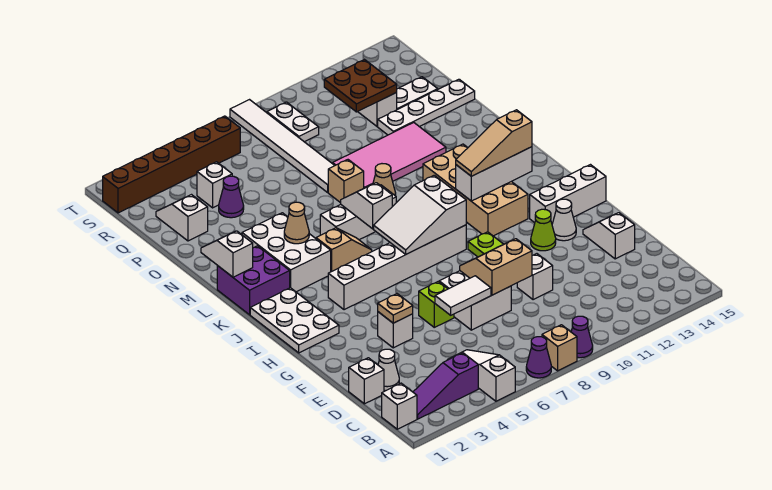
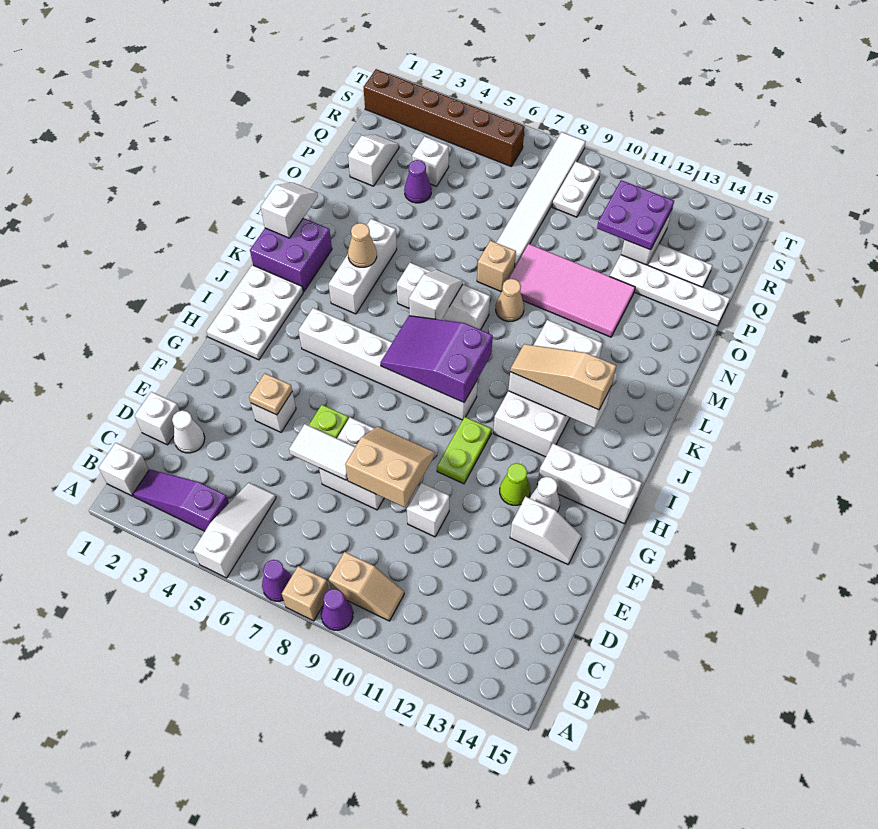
white 1x2 slope [583,213,635,259] -> white 1x2 slope turned to [510,497,582,564]
white 2x3 slope [374,175,466,254] -> purple 2x3 slope [380,316,493,402]
tan 2x4 brick [423,144,528,236] -> white 2x4 brick [493,320,603,457]
white 2x3 brick [242,213,331,292] -> white 1x3 brick [329,219,397,314]
tan 1x2 slope [316,228,372,272] -> tan 1x2 slope moved to [329,552,404,621]
brown 2x2 plate [324,60,397,112] -> purple 2x2 plate [597,180,674,250]

